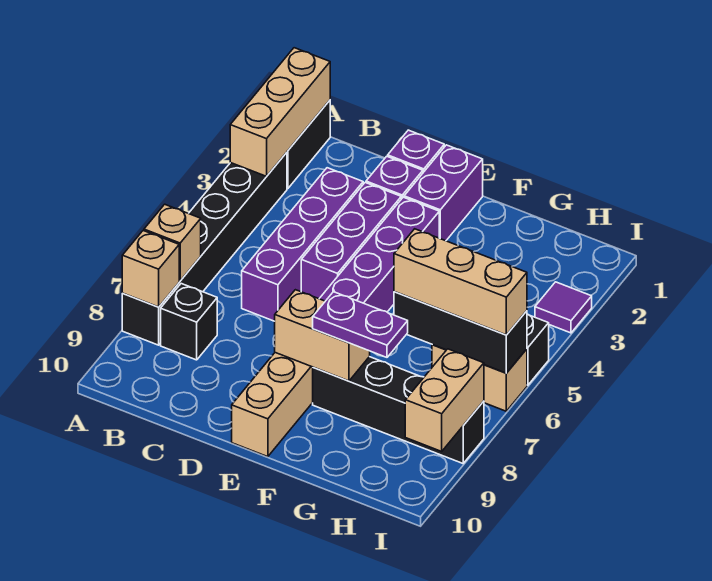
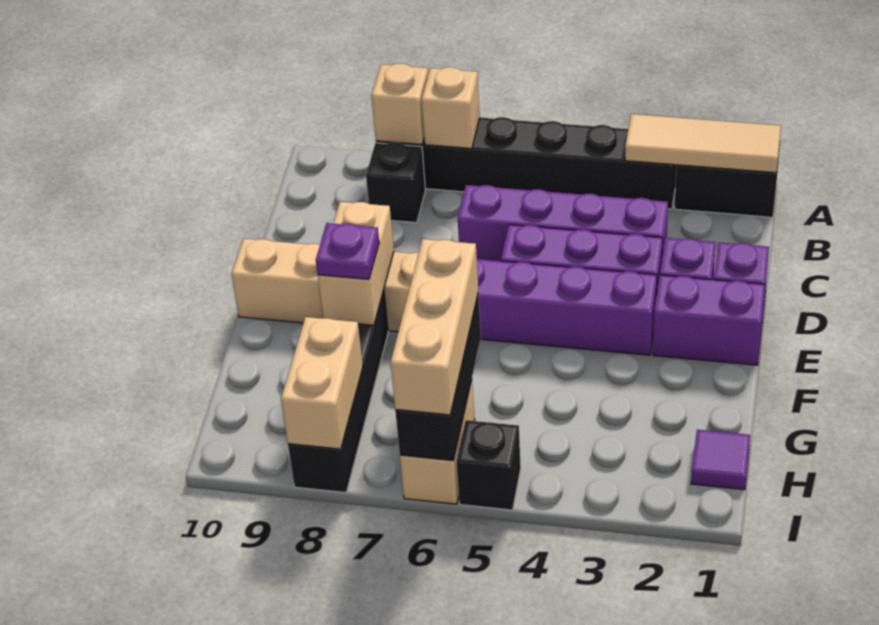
tan 1x3 brick [230,48,330,176] -> tan 1x3 tile [625,114,781,173]
purple 1x2 plate [313,292,408,357] -> purple 1x1 plate [316,223,379,279]
purple 1x1 tile [535,282,592,333] -> purple 1x1 tile moved to [691,430,750,490]
tan 1x2 brick [405,349,484,451] -> tan 1x2 brick turned to [281,317,363,449]

